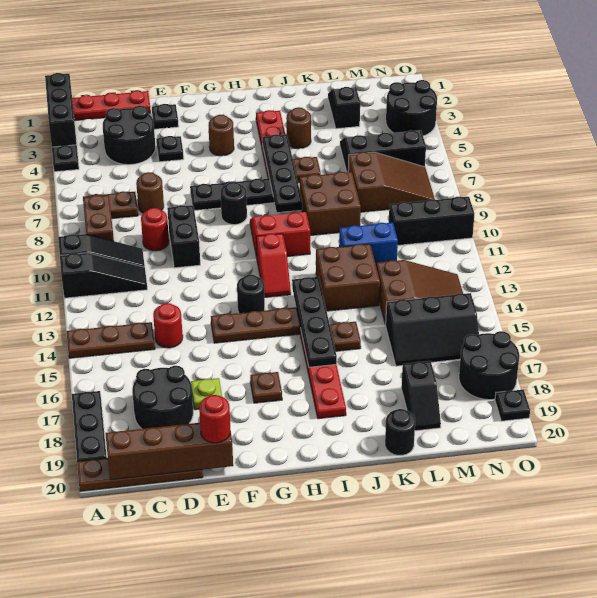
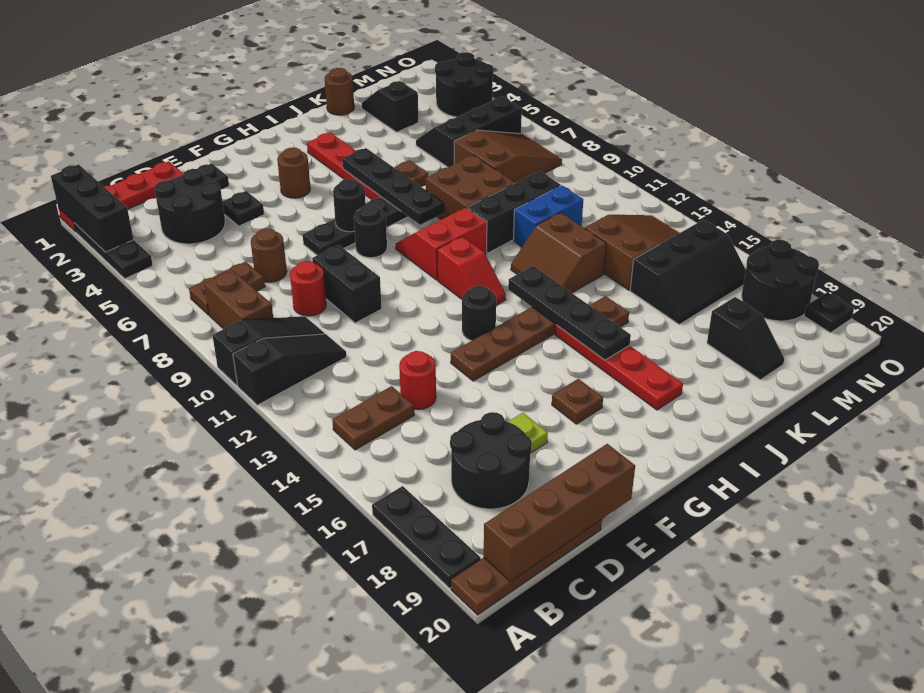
brown 1x3 plate [67,322,155,358] -> brown 1x2 plate [332,386,414,450]
red 1x1 round brick [199,395,230,443] -> none
brown 1x1 round brick [286,107,311,149] -> brown 1x1 round brick moved to [325,68,354,115]
brown 2x2 brick [316,244,380,311] -> brown 2x2 slope [511,213,607,293]
black 1x1 round brick [385,409,415,455] -> black 1x1 round brick moved to [333,179,366,232]
black 1x3 brick [389,197,474,245] -> black 1x3 brick moved to [467,171,561,253]

